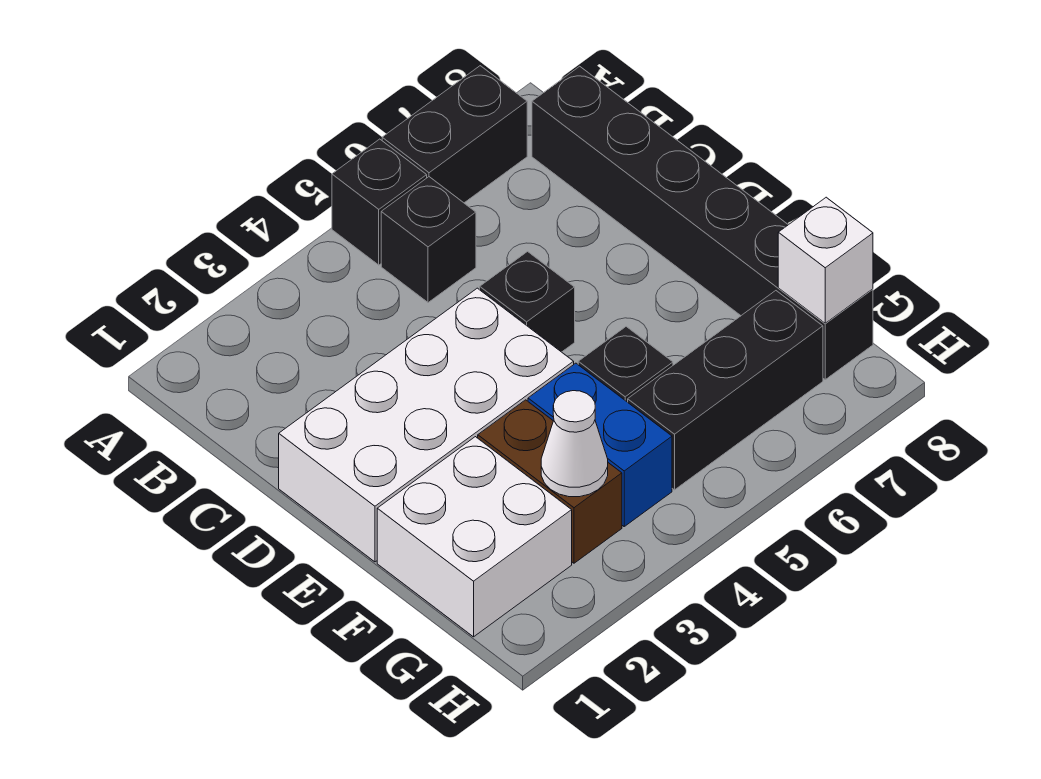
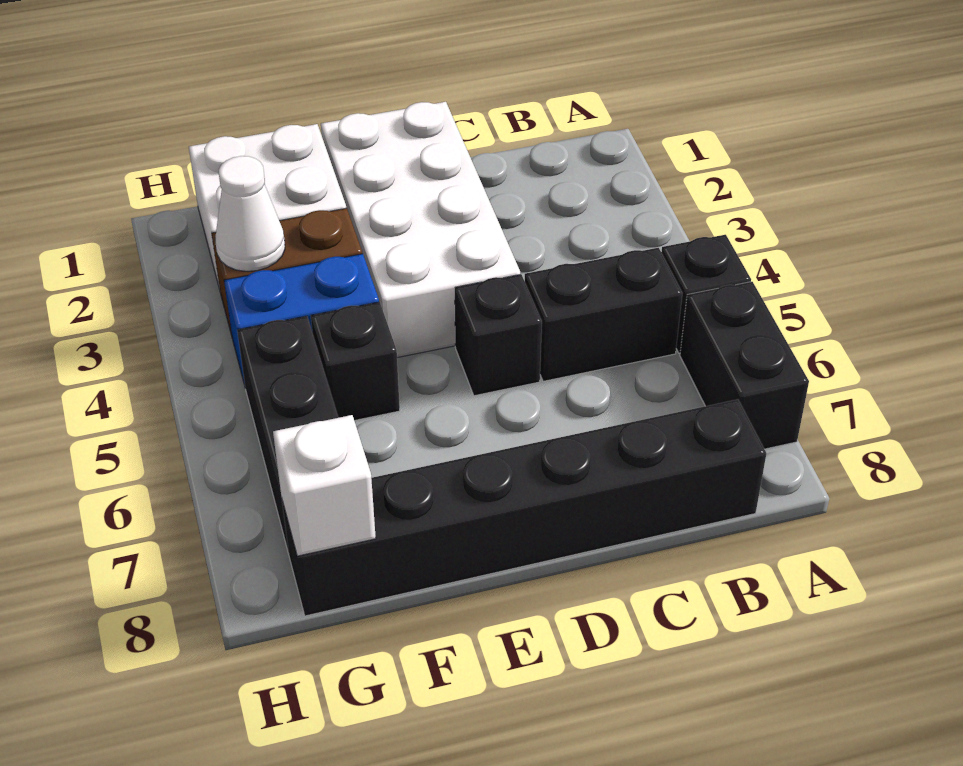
black 1x1 brick [381,177,476,303] -> black 1x2 brick [525,248,682,381]

